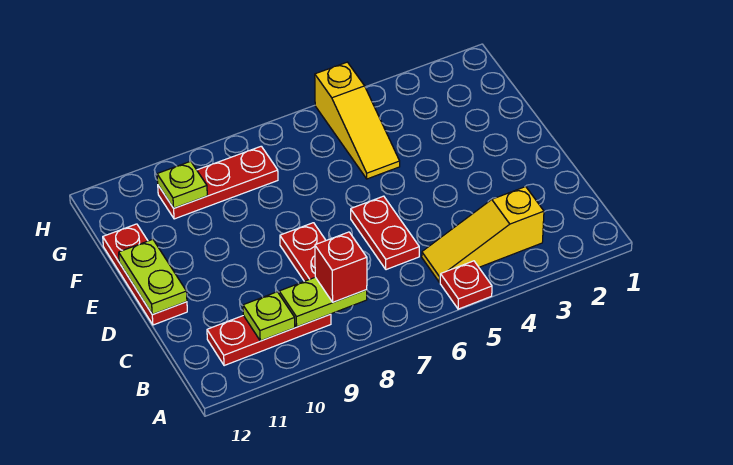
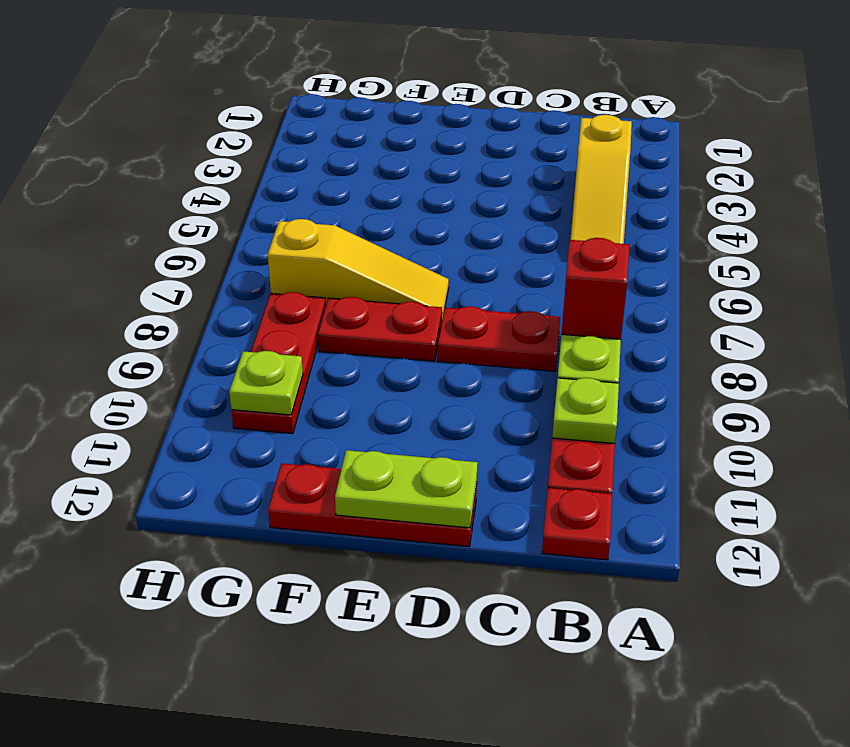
red 1x1 plate [440,261,492,309] -> red 1x1 plate moved to [542,488,612,560]
red 1x2 plate [351,196,419,270] -> red 1x2 plate moved to [318,297,442,361]
yellow 1x3 slope [315,62,400,179] -> yellow 1x3 slope moved to [267,219,449,319]

